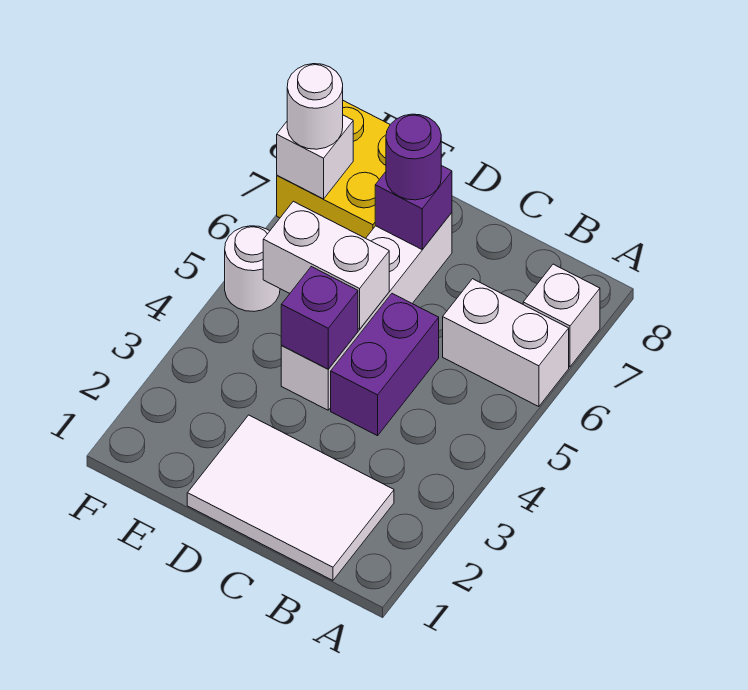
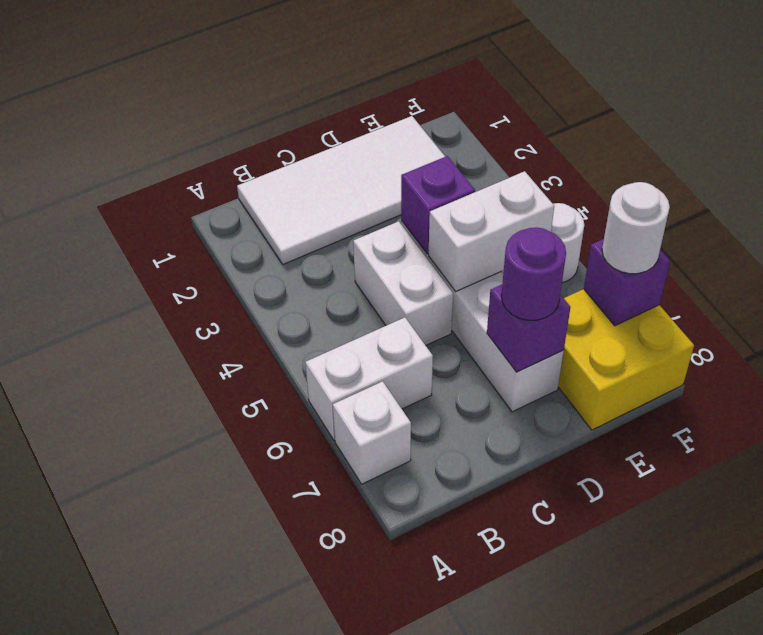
white 2x3 tile [187,415,394,580] -> white 2x4 tile [237,116,445,264]
purple 1x2 brick [331,294,439,436] -> white 1x2 brick [353,221,453,345]
white 1x1 brick [277,115,353,199] -> purple 1x1 brick [584,239,670,326]

